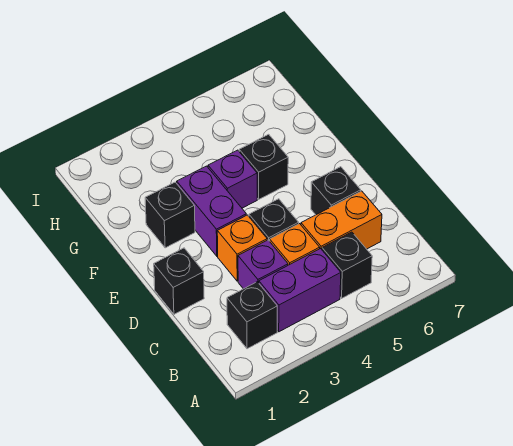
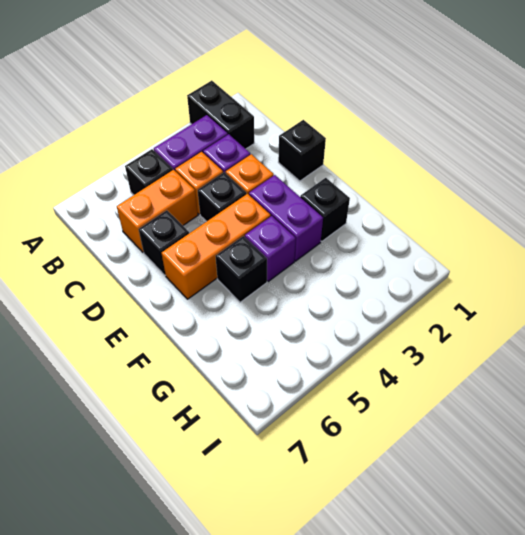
black 1x1 brick [227,282,277,349] -> black 1x2 brick [187,81,254,149]
none -> orange 1x3 brick [161,194,271,299]

